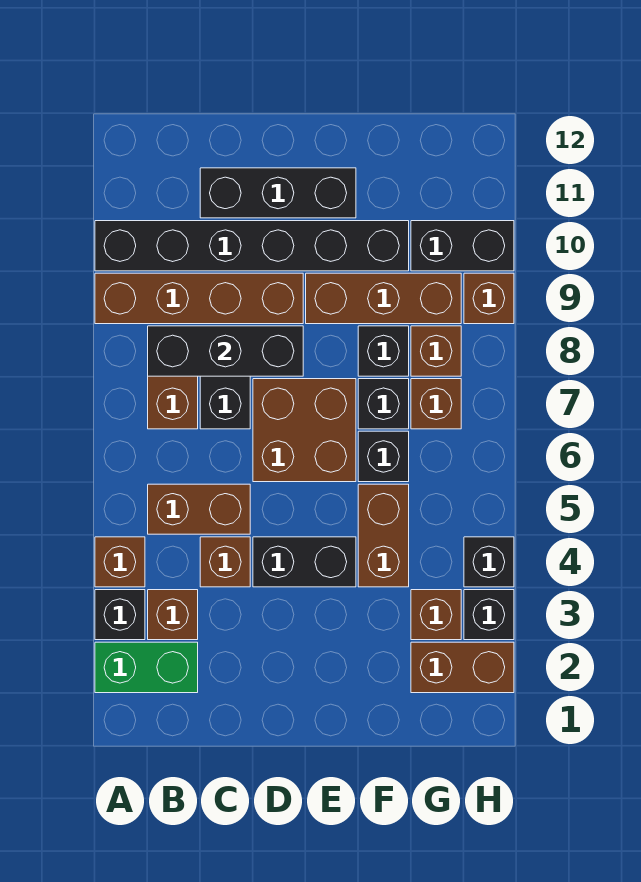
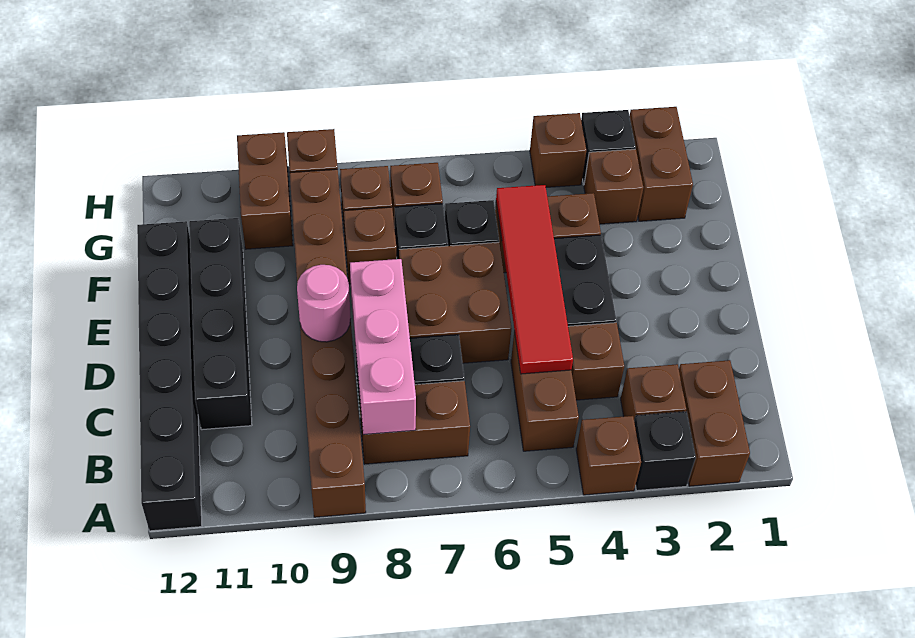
green 1x2 brick [95,642,198,693] -> brown 1x2 brick [679,360,750,486]
black 1x6 brick [95,221,409,271] -> black 1x6 brick moved to [137,221,202,531]
black 1x3 brick [148,326,303,376] -> pink 1x3 brick [350,259,416,435]
none -> red 1x4 tile [496,185,573,374]
black 1x3 brick [200,168,356,218] -> black 1x4 brick [189,218,252,430]
none -> pink 1x1 round brick [297,265,351,342]
black 1x1 brick [358,326,409,376] -> brown 1x1 brick [344,207,396,284]
black 1x2 brick [411,221,514,271] -> brown 1x2 brick [237,132,293,249]
black 1x1 brick [464,537,514,587] -> brown 1x1 brick [530,113,586,187]

